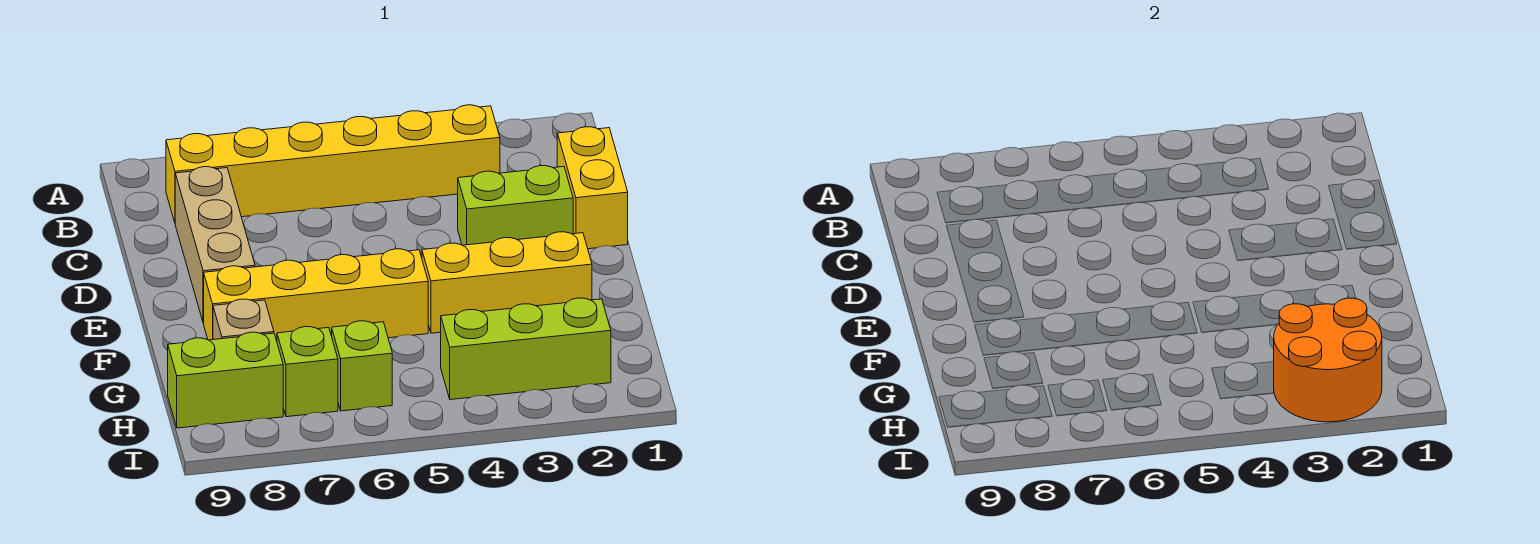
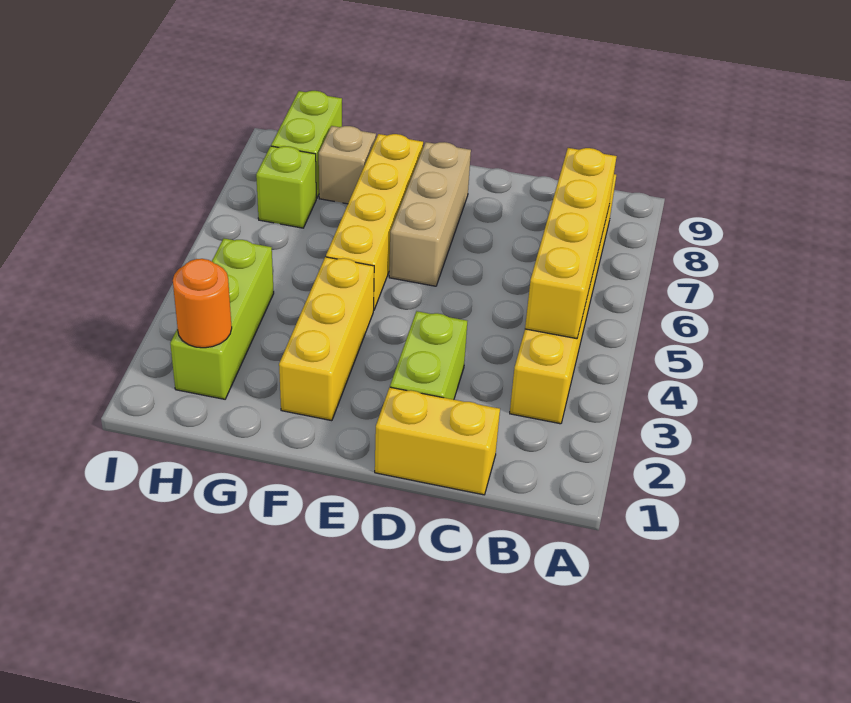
none -> yellow 1x4 brick [525,148,617,339]
tan 1x3 brick [175,167,255,323] -> tan 1x3 brick turned to [389,142,471,286]
orange 2x2 round brick [1274,298,1382,422] -> orange 1x1 round brick [173,259,232,348]
lime 1x1 brick [332,321,392,411] -> none

